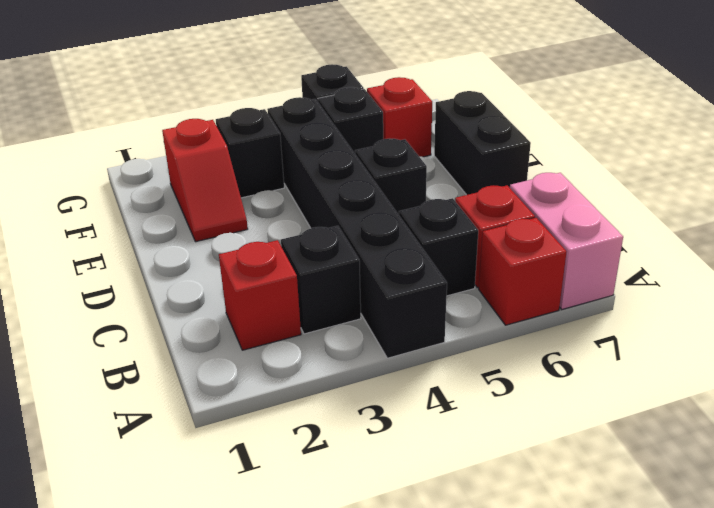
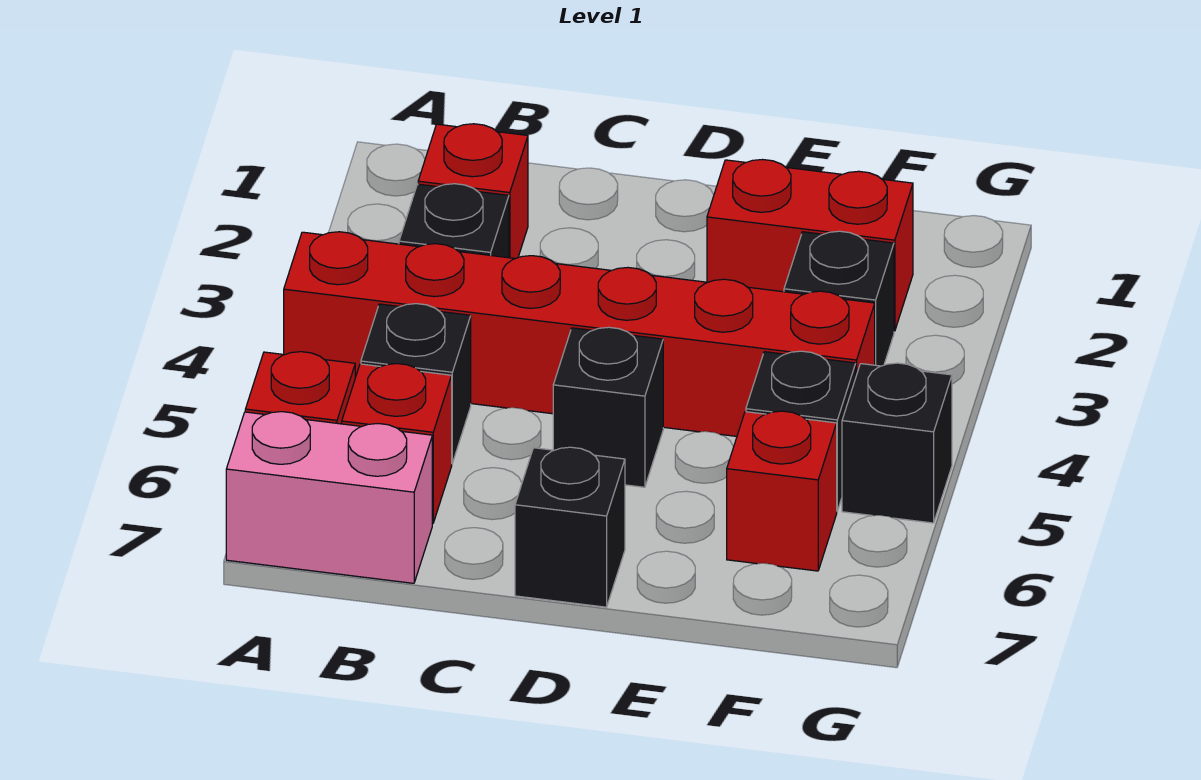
black 1x6 brick [267,97,447,358] -> red 1x6 brick [284,232,875,436]
black 1x2 brick [434,91,531,195] -> black 1x1 brick [515,447,625,607]
red 1x2 slope [162,119,248,242] -> red 1x2 brick [707,160,913,331]

